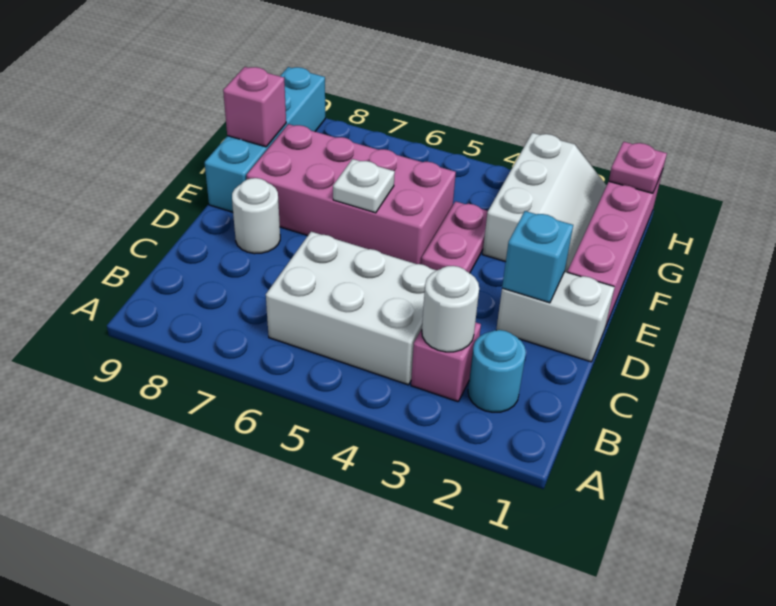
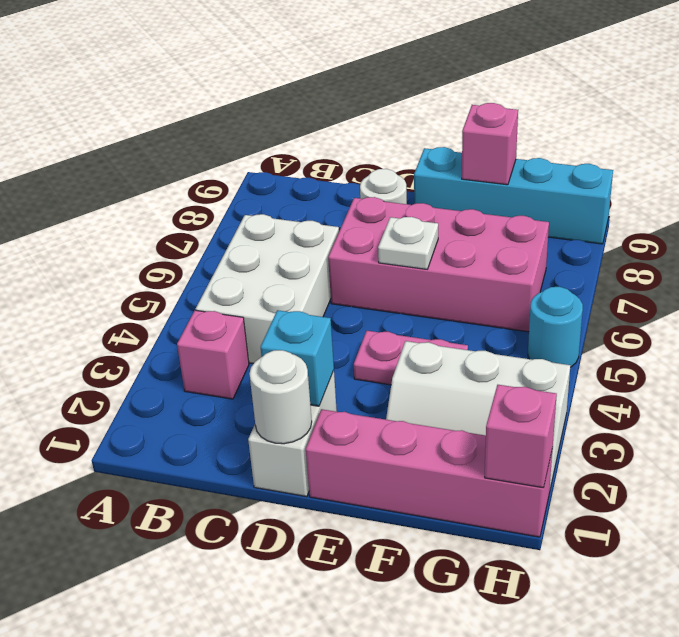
cyan 1x1 round brick [468,330,526,412] -> cyan 1x1 round brick moved to [528,287,583,367]
white 1x1 round brick [422,266,479,352] -> white 1x1 round brick moved to [249,350,312,444]
pink 2x4 brick [247,124,456,264] -> pink 2x4 brick turned to [328,197,549,332]
pink 1x1 plate [609,142,667,193] -> pink 1x1 brick [485,385,557,488]

